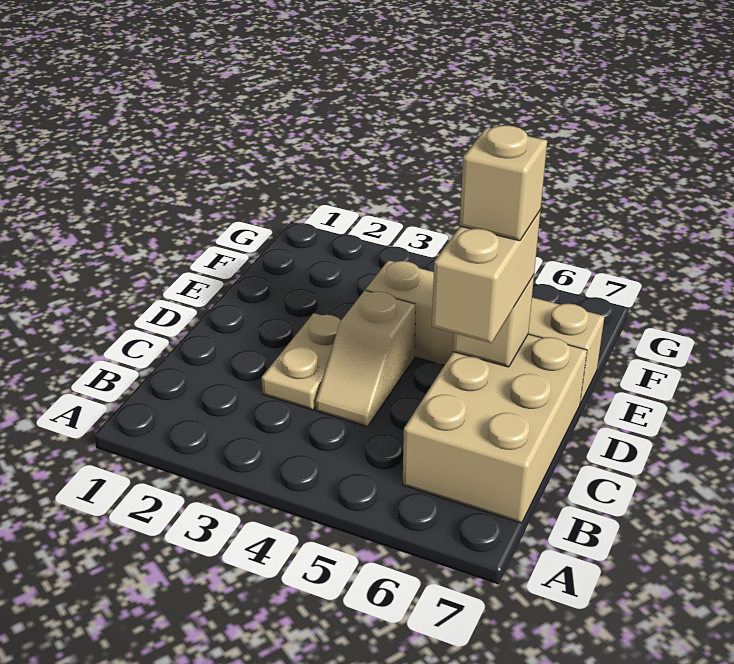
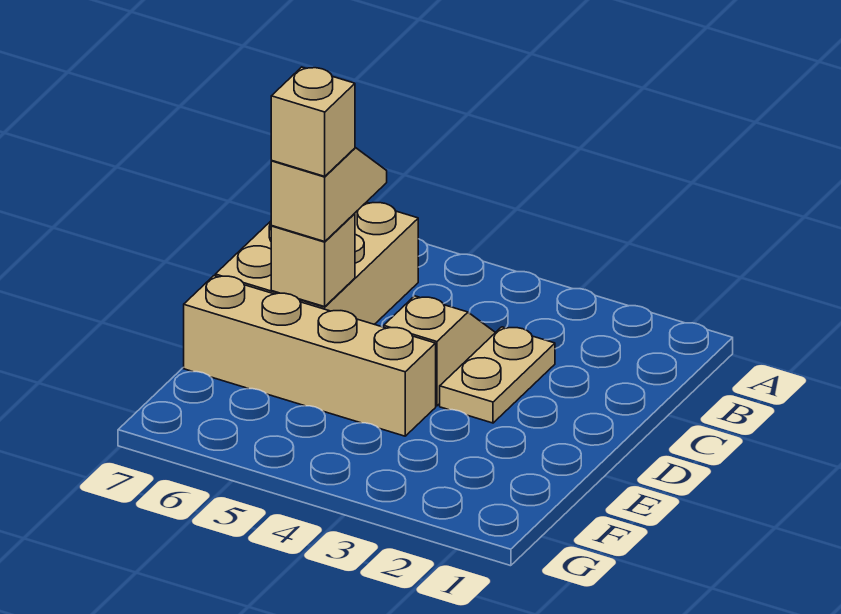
tan 1x2 brick [432,210,541,343] -> tan 1x2 slope [271,148,387,242]

